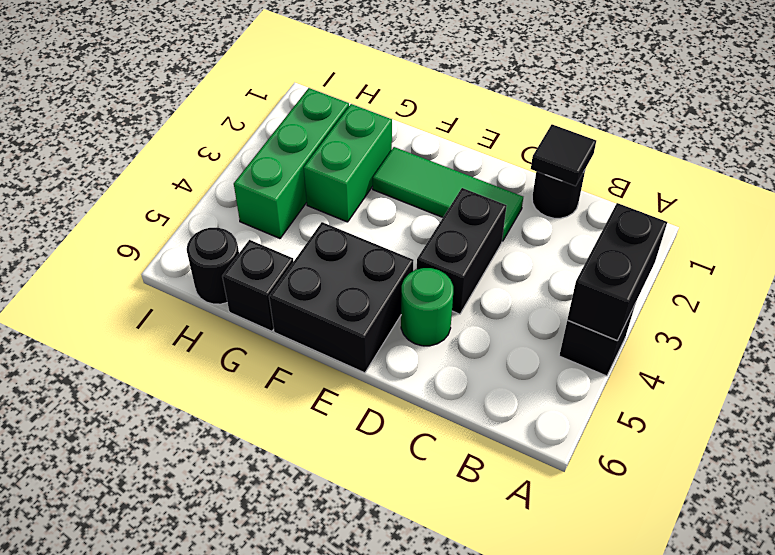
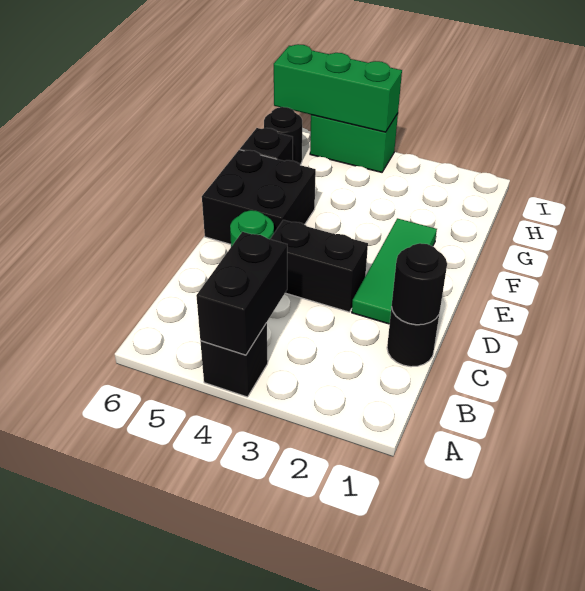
black 1x2 brick [567,203,667,341] -> black 1x2 brick turned to [196,232,287,355]
black 1x1 tile [531,124,596,186] -> black 1x1 round brick [392,243,447,325]
green 1x2 brick [304,104,392,222] -> green 1x2 brick moved to [310,114,398,172]
green 1x3 brick [234,88,349,238] -> green 1x3 brick moved to [274,44,402,132]

